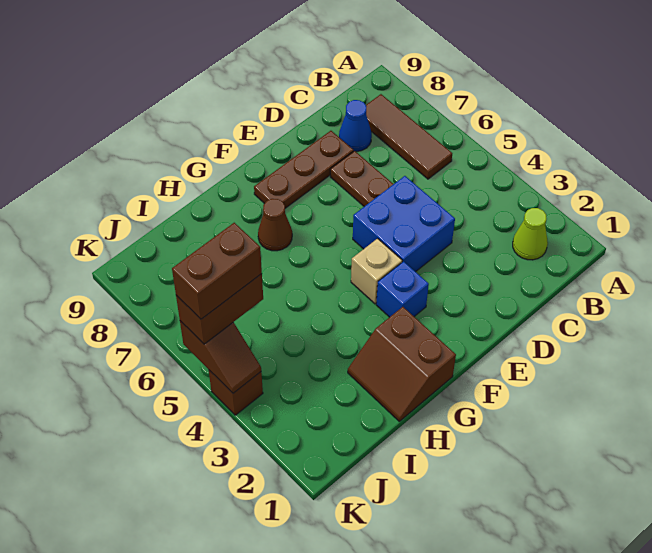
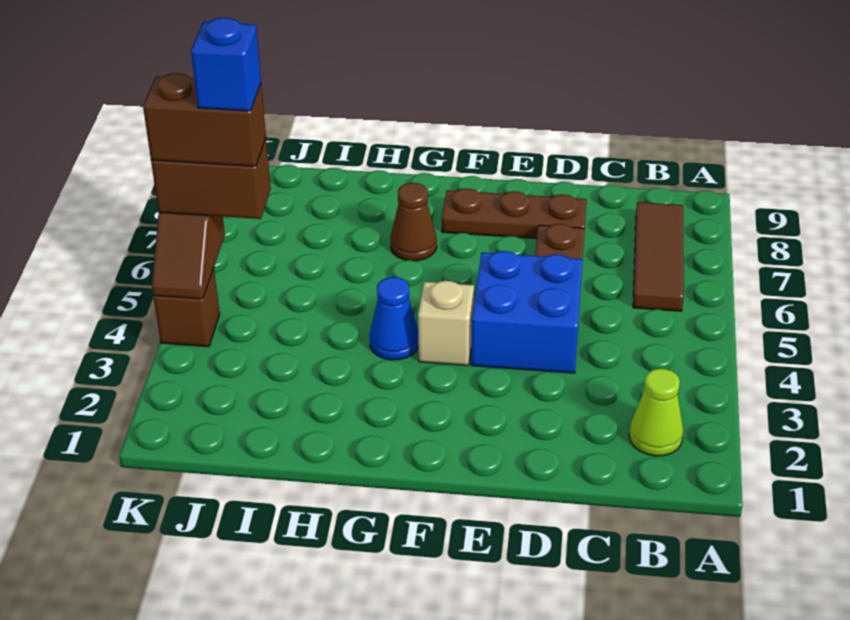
blue 1x1 cone [339,100,372,152] -> blue 1x1 cone moved to [370,277,418,360]
blue 1x1 brick [376,261,429,317] -> blue 1x1 brick moved to [191,18,261,111]
brown 2x2 slope [348,307,456,421] -> none

